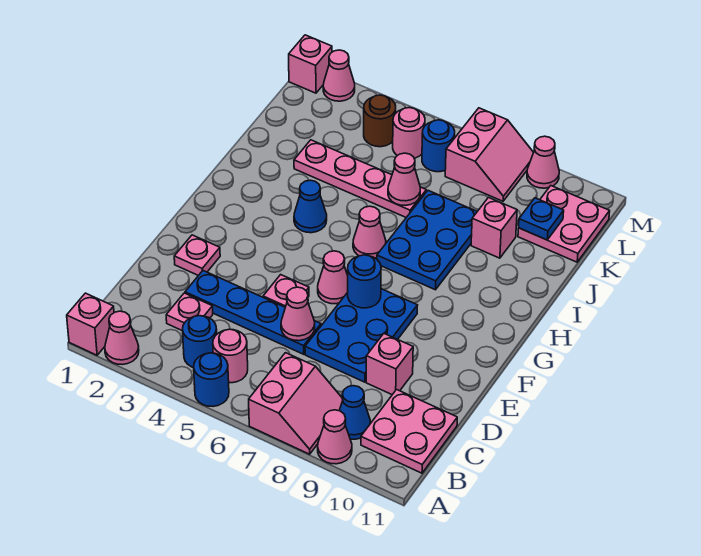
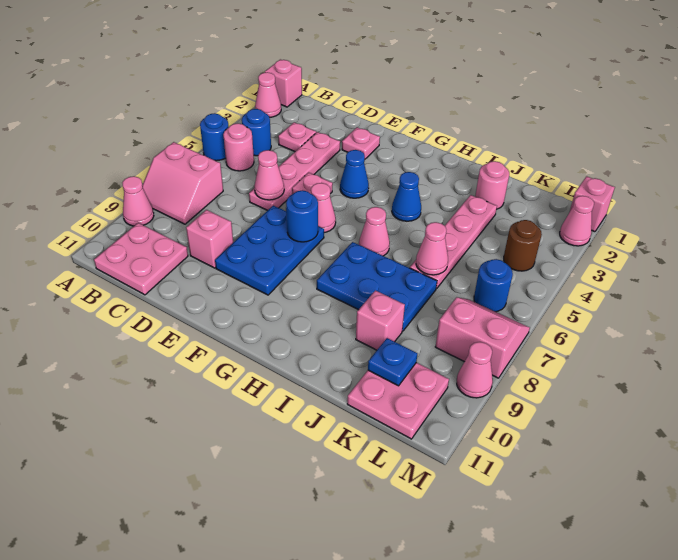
blue 1x1 cone [339,386,370,439] -> blue 1x1 cone moved to [340,150,369,198]
blue 1x4 plate [185,271,321,354] -> pink 1x4 plate [249,132,340,210]
blue 2x3 plate [305,289,418,382] -> blue 2x3 plate turned to [215,206,324,295]
pink 1x1 round brick [393,108,425,158] -> pink 1x1 round brick moved to [475,161,509,209]
pink 2x2 slope [445,108,534,201] -> pink 2x2 slope turned to [435,297,530,378]

